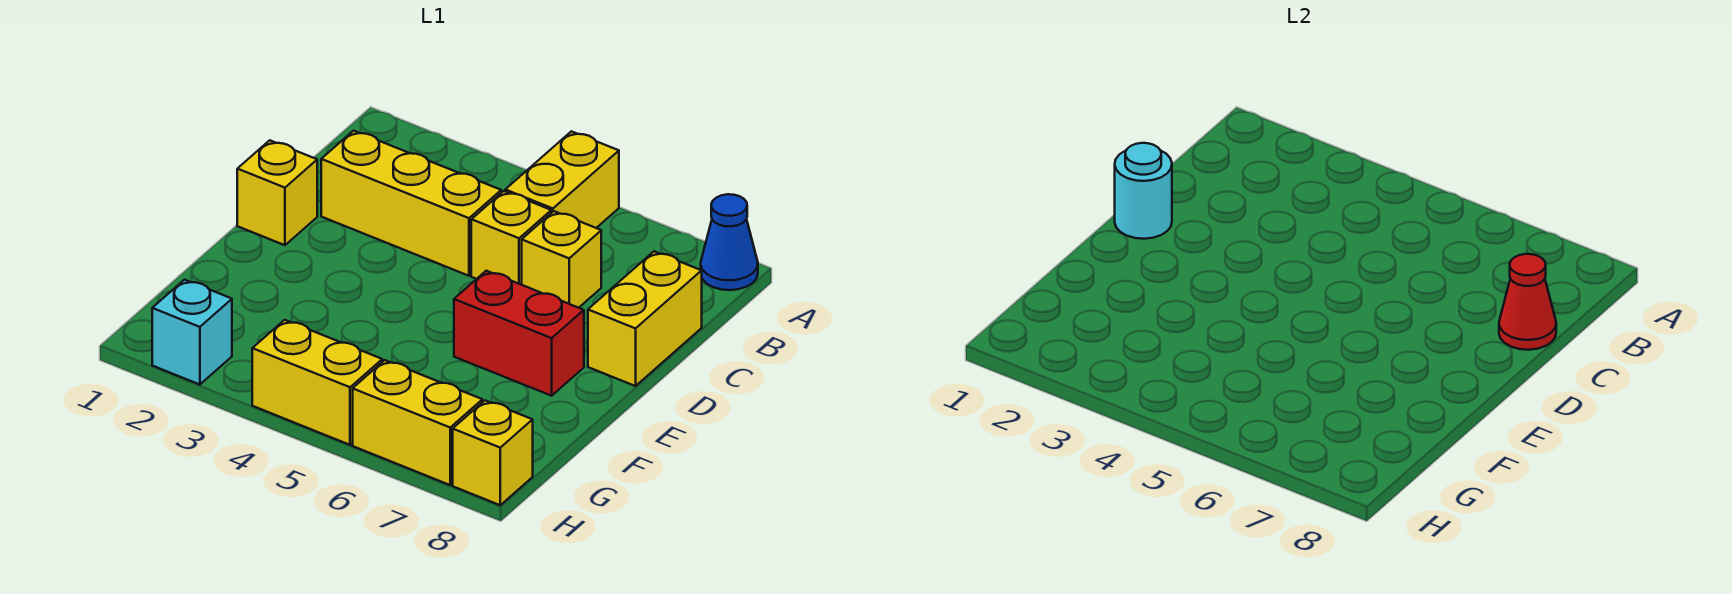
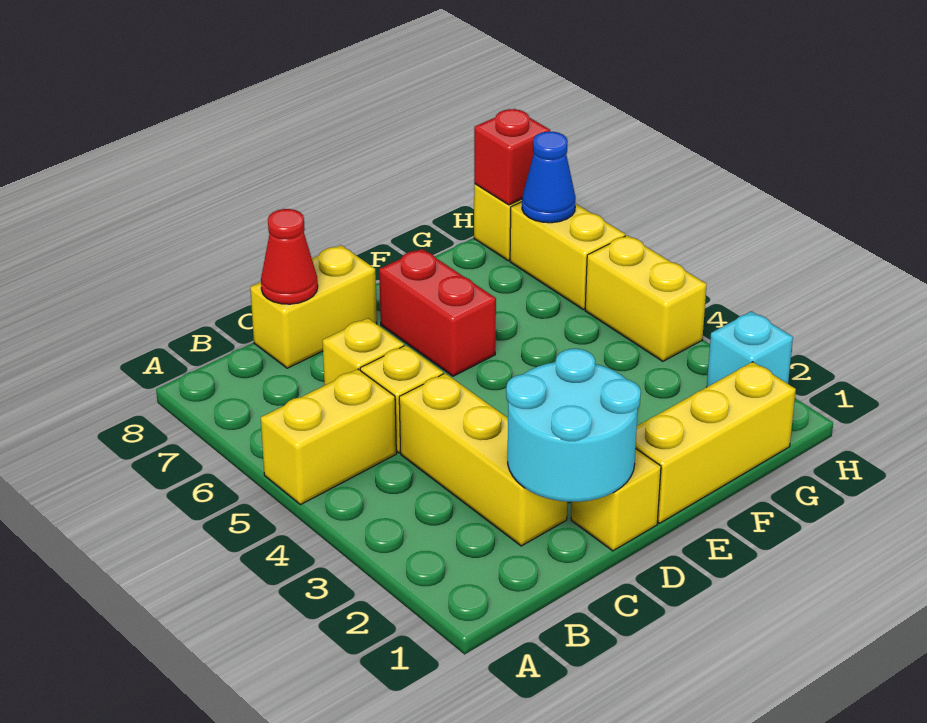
blue 1x1 cone [701,194,758,290] -> blue 1x1 cone moved to [522,132,576,223]
cyan 1x1 round brick [1115,143,1172,239] -> cyan 2x2 round brick [506,349,641,502]
none -> yellow 1x3 brick [636,362,796,523]
none -> red 1x1 brick [474,109,550,205]

